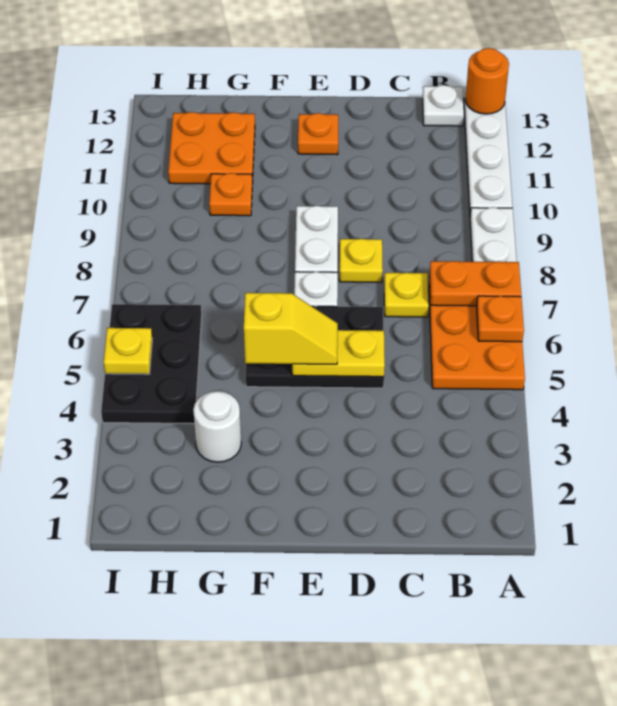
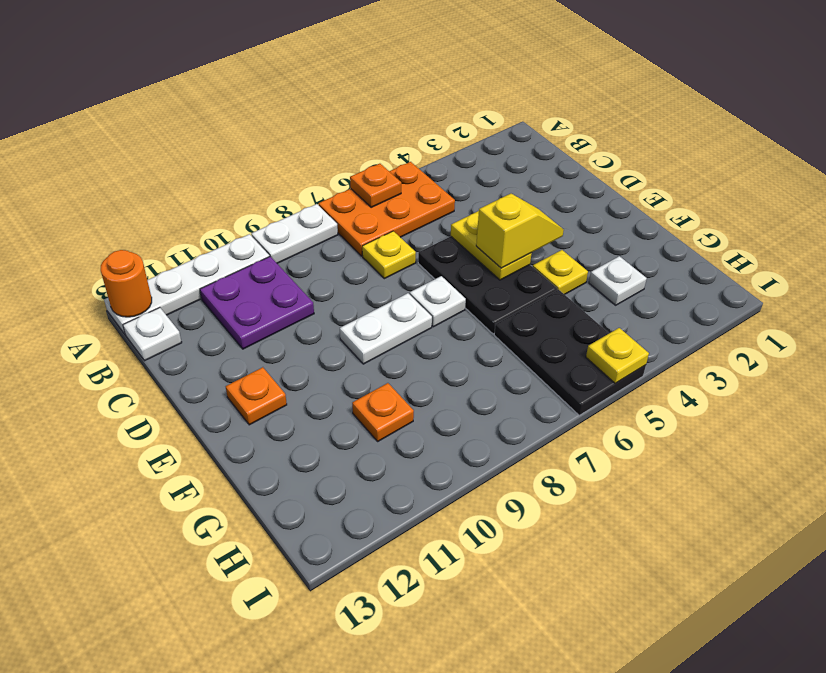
orange 1x2 plate [430,261,521,306] -> none
none -> purple 2x2 plate [200,256,314,349]
yellow 1x1 plate [340,239,383,282] -> yellow 1x1 plate moved to [533,250,588,295]
yellow 1x2 slope [244,293,338,364] -> yellow 1x2 slope turned to [476,194,564,268]
white 1x1 round brick [193,391,241,462] -> white 1x1 plate [589,256,647,305]
orange 2x2 plate [168,112,255,184] -> none
black 2x3 plate [101,304,202,424] -> black 2x3 plate turned to [494,289,646,415]

